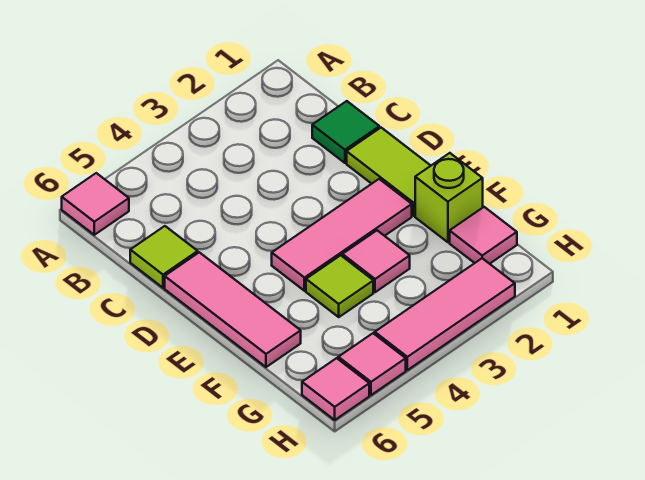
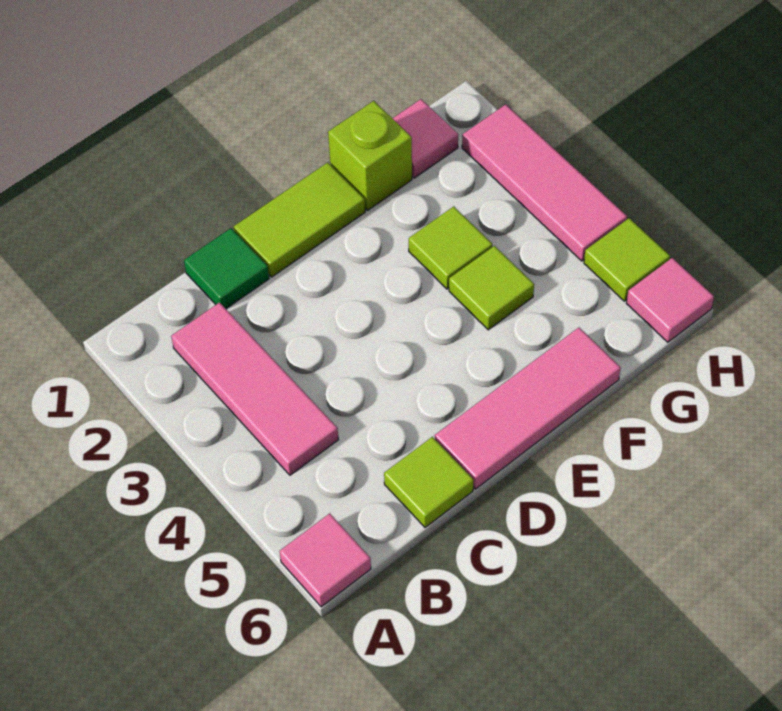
pink 1x3 tile [272,179,412,291] -> pink 1x3 tile moved to [171,303,338,475]
pink 1x1 tile [342,231,410,292] -> lime 1x1 tile [409,206,492,289]
pink 1x1 tile [338,333,406,395] -> lime 1x1 tile [584,218,670,301]

